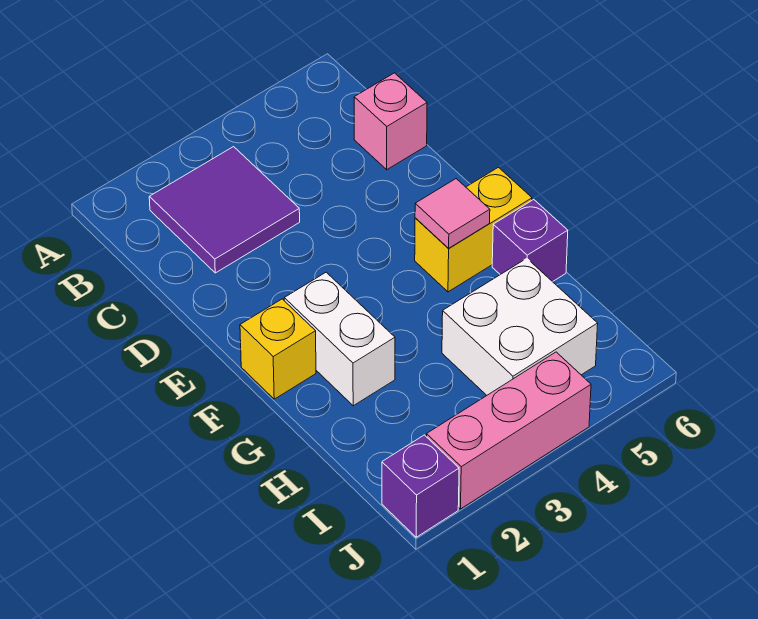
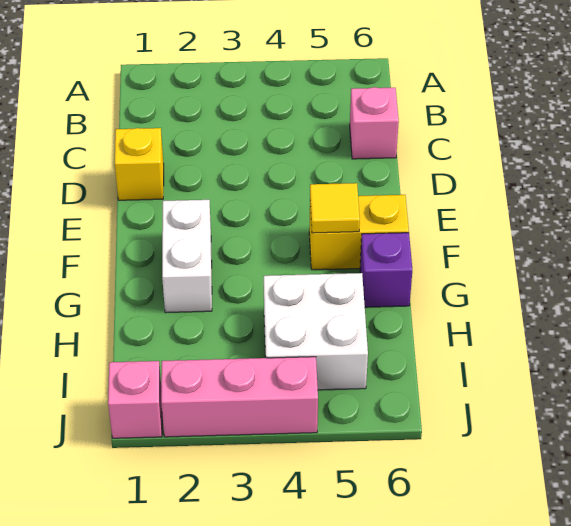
purple 2x2 tile [149,147,300,273] -> none
yellow 1x1 brick [240,299,316,399] -> yellow 1x1 brick moved to [115,128,164,200]
pink 1x1 tile [415,179,490,248] -> yellow 1x1 tile [310,183,360,233]
purple 1x1 brick [382,435,459,537] -> pink 1x1 brick [108,361,162,438]

